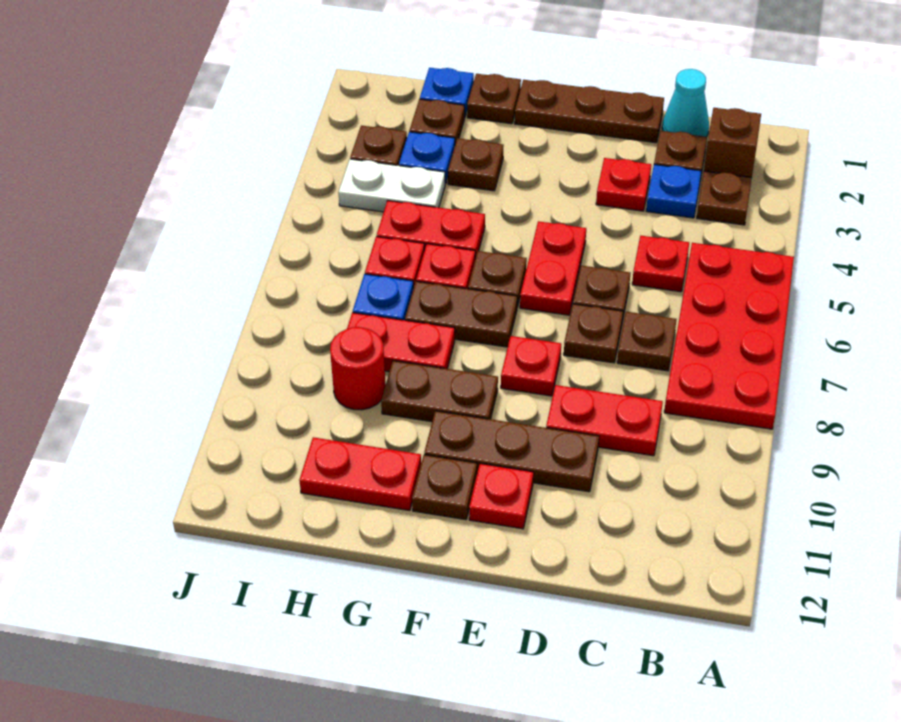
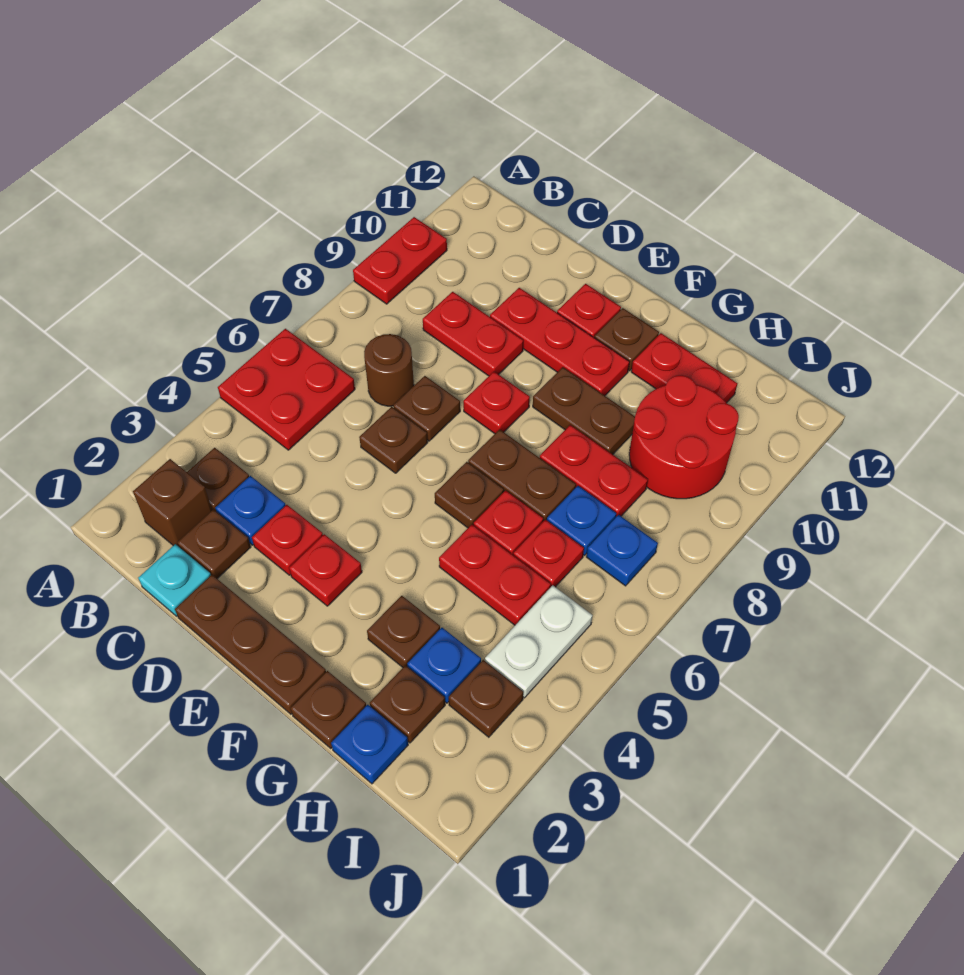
red 2x4 plate [664,243,794,429] -> red 2x2 plate [218,329,355,450]
cyan 1x1 cone [662,69,709,137] -> cyan 1x1 plate [138,544,211,616]
red 1x1 plate [632,236,689,292] -> red 1x1 plate moved to [289,534,362,606]
brown 1x1 plate [617,312,677,371] -> brown 1x1 round brick [364,334,414,406]
brown 1x3 plate [424,411,599,492] -> red 1x3 plate [490,288,629,396]
red 1x2 plate [520,221,586,315] -> red 1x2 plate moved to [353,217,447,304]
white 1x2 plate [338,159,445,212] -> white 1x2 plate turned to [485,585,593,698]
red 1x1 round brick [330,327,386,410] -> red 2x2 round brick [629,375,739,499]
none -> blue 1x1 plate [586,515,658,586]

